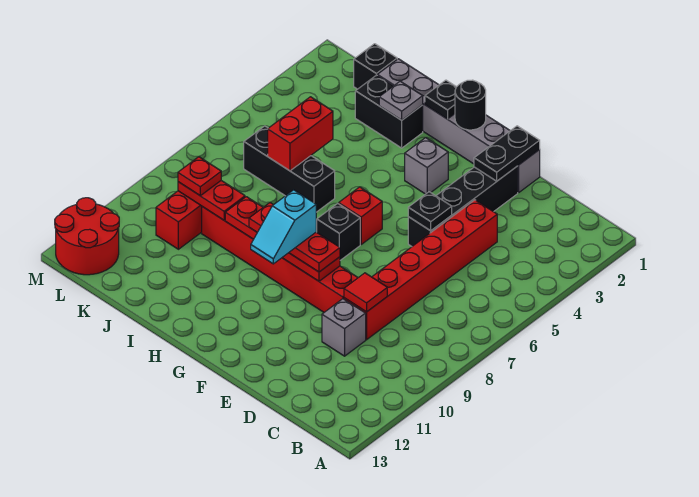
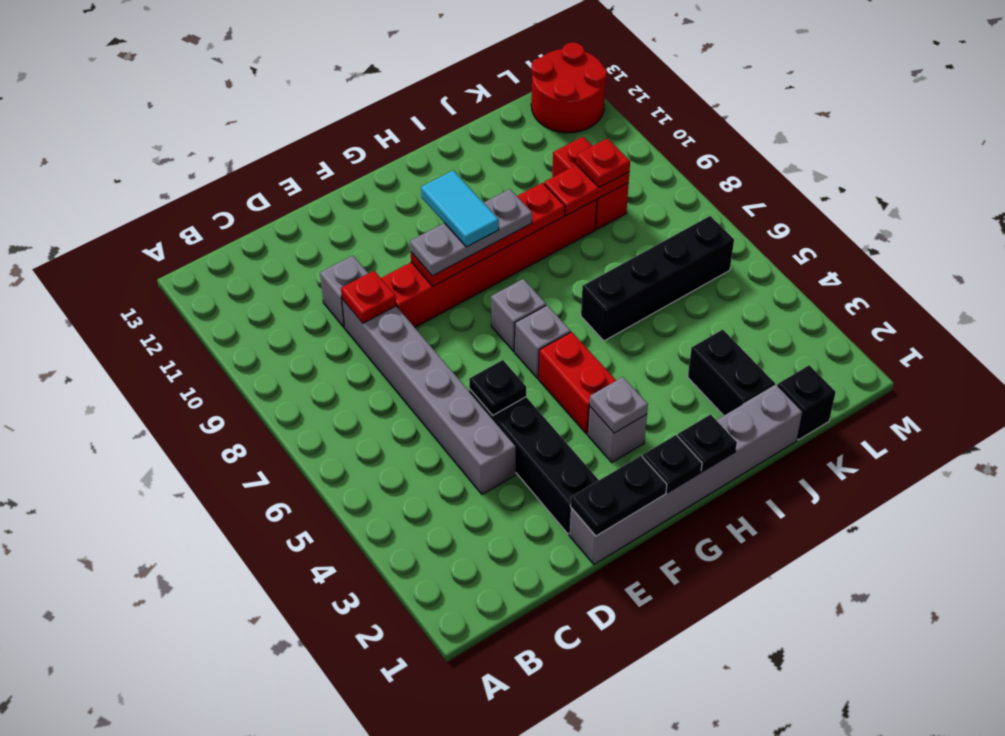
red 1x6 brick [344,200,497,340] -> grey 1x6 brick [342,299,516,494]
red 1x1 tile [344,273,387,312] -> red 1x1 plate [341,271,396,323]
black 1x2 plate [474,126,540,181] -> black 1x2 plate turned to [570,456,667,536]
red 1x3 plate [249,203,340,272] -> grey 1x3 plate [410,189,532,276]
black 1x1 round brick [455,80,486,130] -> black 1x1 plate [643,435,702,493]
red 1x1 brick [339,187,382,244] -> grey 1x1 brick [515,305,571,378]
black 1x1 brick [316,203,360,260] -> grey 1x1 brick [491,279,546,351]
cyan 1x2 slope [251,190,316,264] -> cyan 1x2 tile [421,171,499,247]
black 1x2 brick [355,75,423,148] -> black 1x2 brick turned to [688,329,775,415]
grey 1x1 plate [379,81,423,120] -> grey 1x1 plate moved to [589,377,648,433]
black 1x3 brick [244,126,335,212] -> black 1x4 brick [581,216,734,341]
red 1x2 brick [268,97,333,171] -> red 1x2 brick moved to [539,332,616,434]

